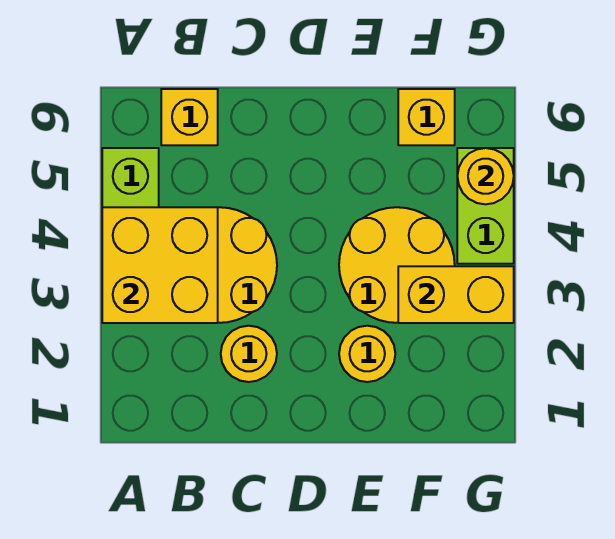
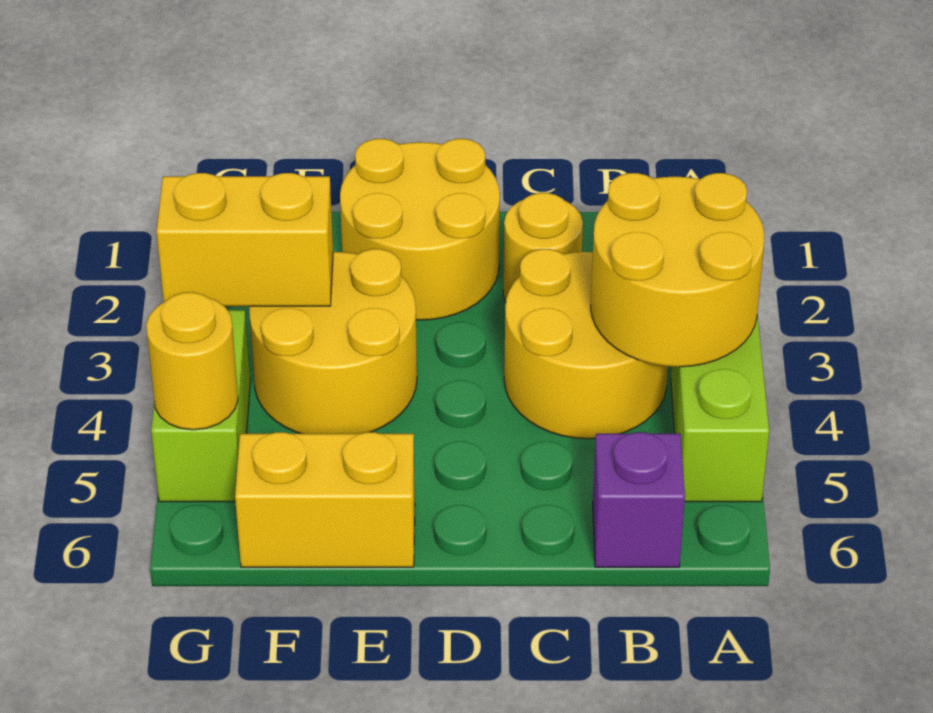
yellow 2x2 brick [102,207,218,323] -> yellow 2x2 round brick [591,173,764,367]
yellow 1x1 brick [161,89,218,145] -> purple 1x1 brick [593,432,685,567]
yellow 1x1 round brick [339,326,395,382] -> yellow 2x2 round brick [340,139,500,320]
yellow 1x1 brick [398,89,455,145] -> yellow 1x2 brick [235,432,415,567]

